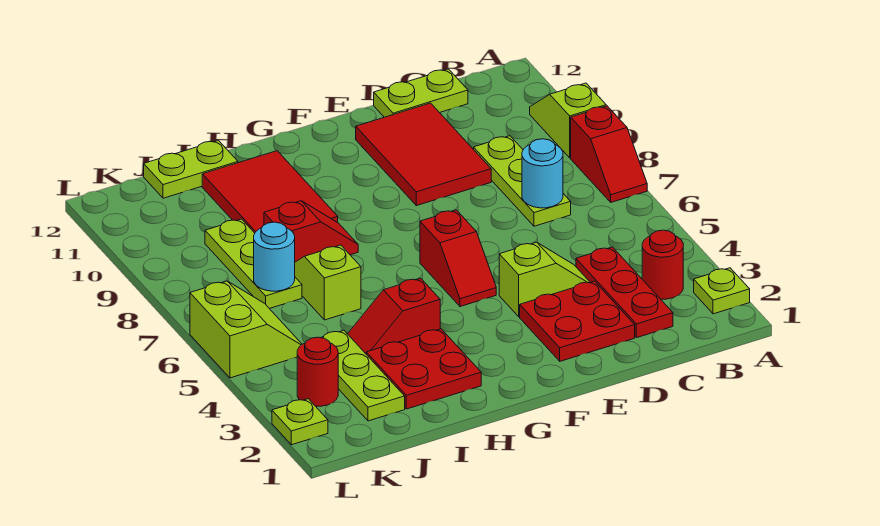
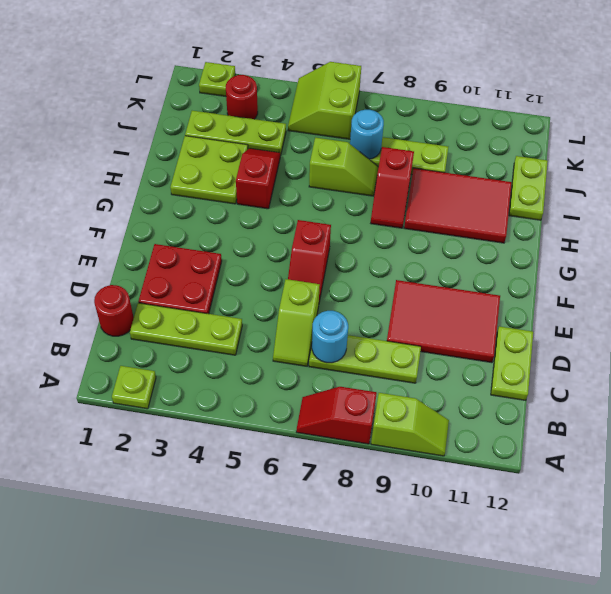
red 1x1 round brick [642,230,683,299] -> red 1x1 round brick moved to [94,285,134,336]
red 1x3 plate [576,247,673,338] -> lime 1x3 plate [130,303,242,355]
lime 1x2 slope [499,242,590,317] -> lime 1x2 slope moved to [273,279,320,366]
red 1x2 slope [420,210,496,307] -> red 1x2 slope turned to [288,220,331,302]
red 2x2 plate [366,329,481,409] -> lime 2x2 plate [170,136,248,204]
lime 2x2 slope [190,281,302,378] -> lime 2x2 slope turned to [288,62,361,139]

